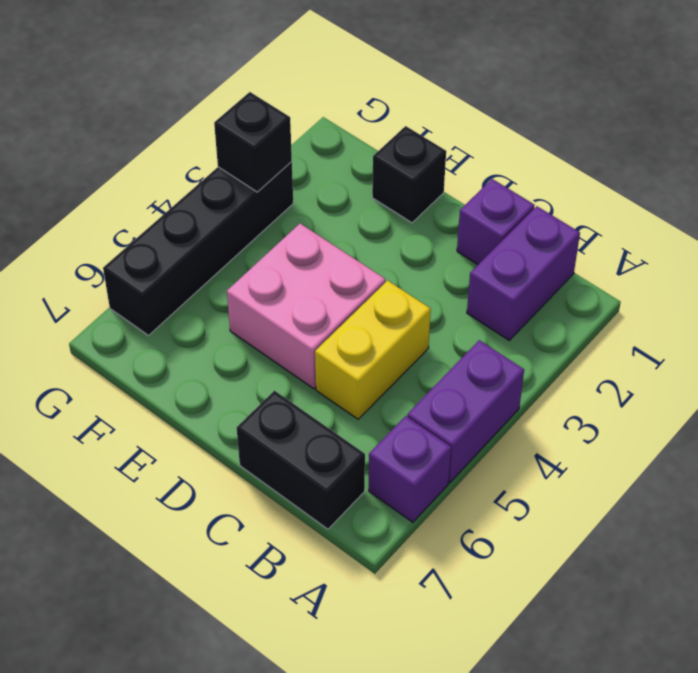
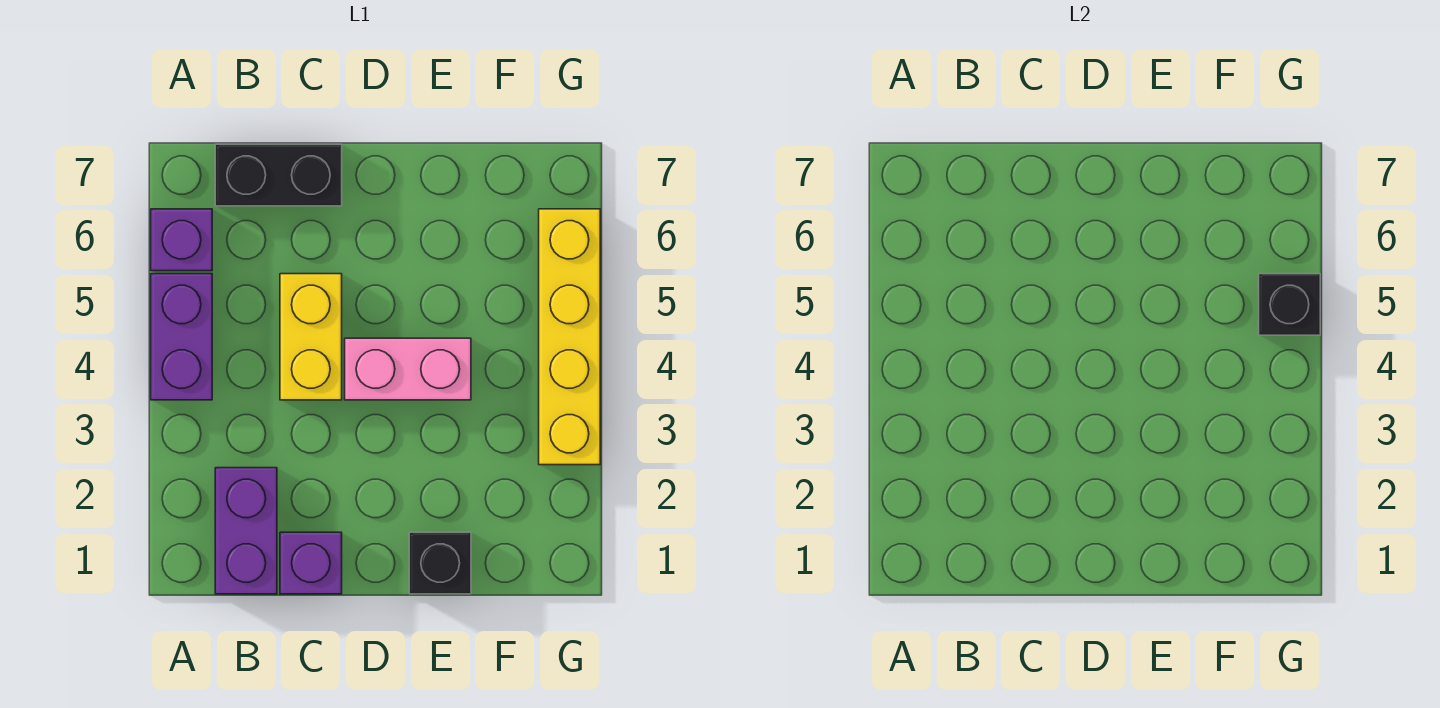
pink 2x2 brick [227,224,385,389] -> pink 1x2 brick [345,338,471,400]
black 1x4 brick [103,162,293,335] -> yellow 1x4 brick [539,209,600,465]
black 1x1 brick [214,92,292,192] -> black 1x1 brick moved to [1259,274,1320,335]

